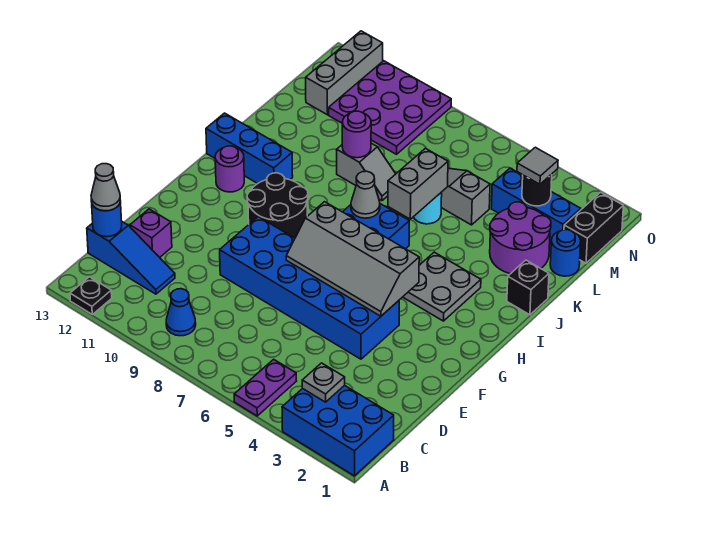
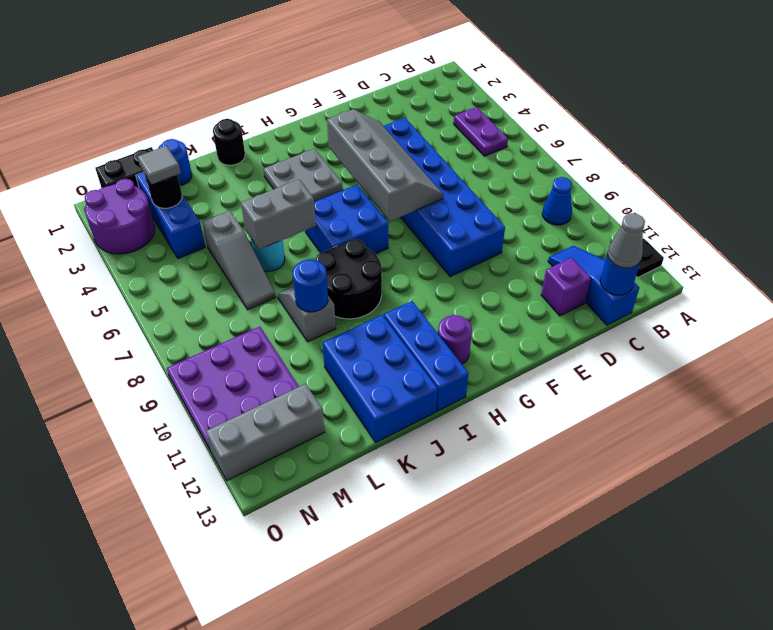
blue 2x3 brick [282,385,394,476] -> blue 2x3 brick moved to [322,315,438,442]
purple 1x2 plate [234,359,296,416] -> purple 1x2 plate turned to [454,107,508,156]
grey 1x1 plate [302,363,345,402] -> none
black 2x2 round brick [247,173,308,238] -> black 2x2 round brick moved to [315,239,382,319]
grey 1x1 cone [351,171,380,218] -> none
black 1x1 brick [507,260,549,315] -> black 1x1 round brick [213,119,245,165]
purple 2x2 round brick [490,202,551,274] -> purple 2x2 round brick moved to [85,179,155,254]
purple 1x1 round brick [342,111,371,158] -> blue 1x1 round brick [293,259,328,312]

